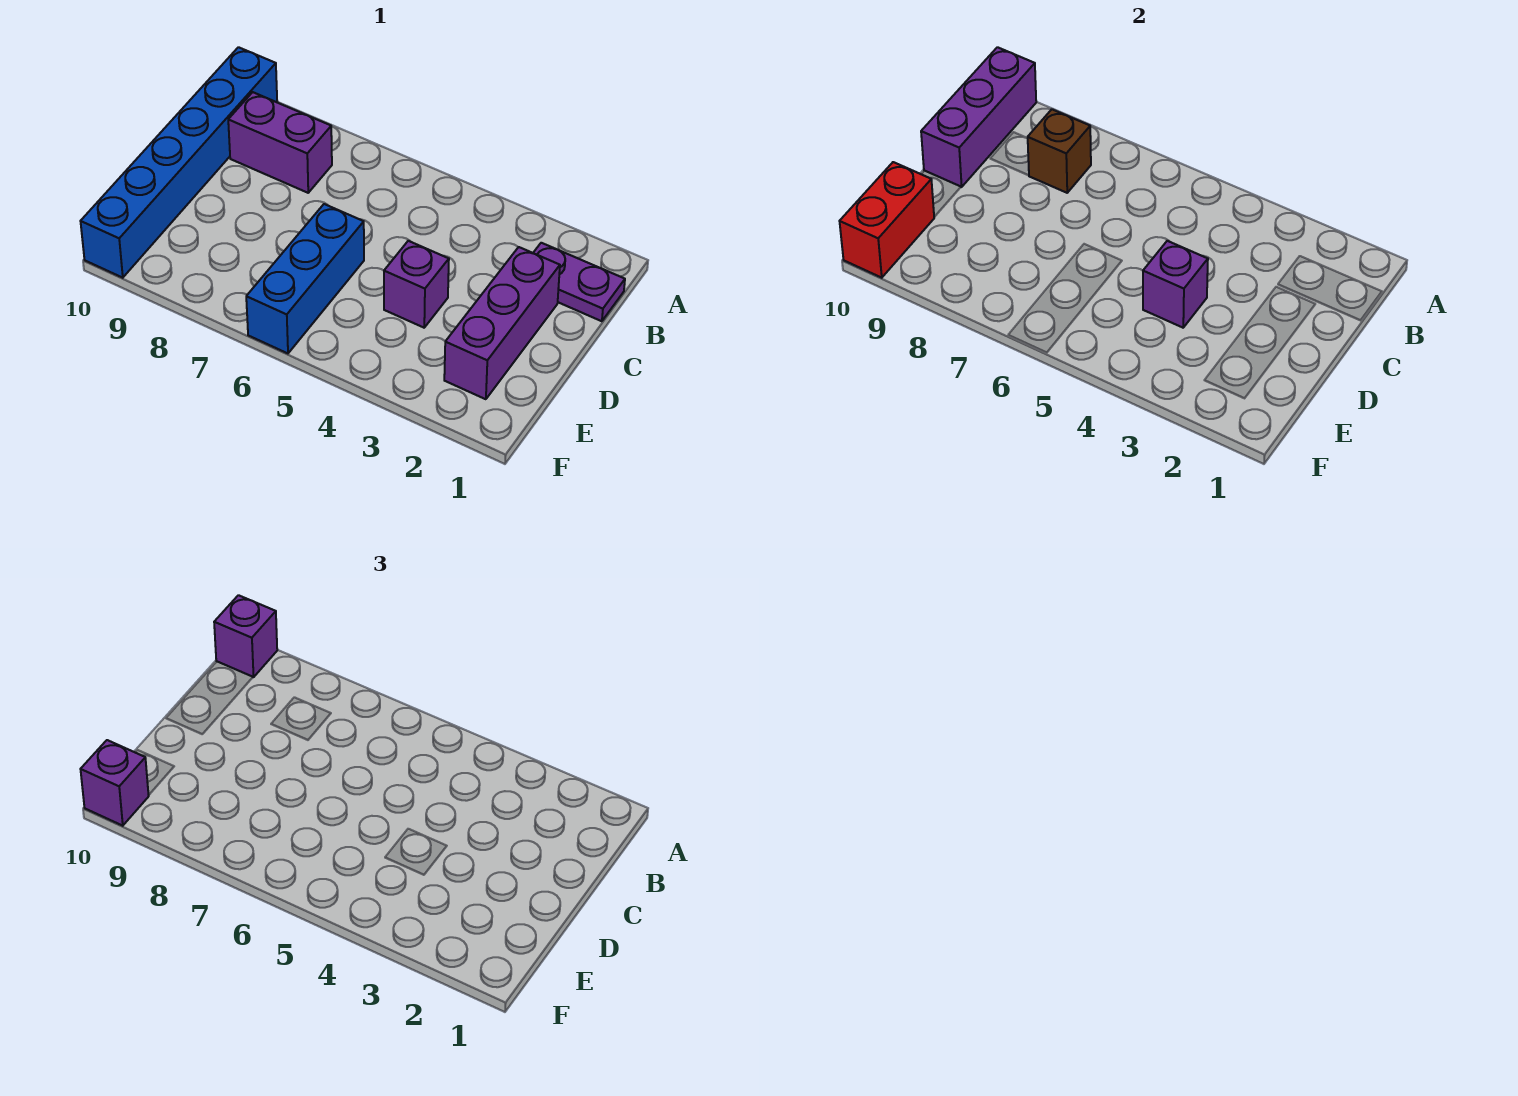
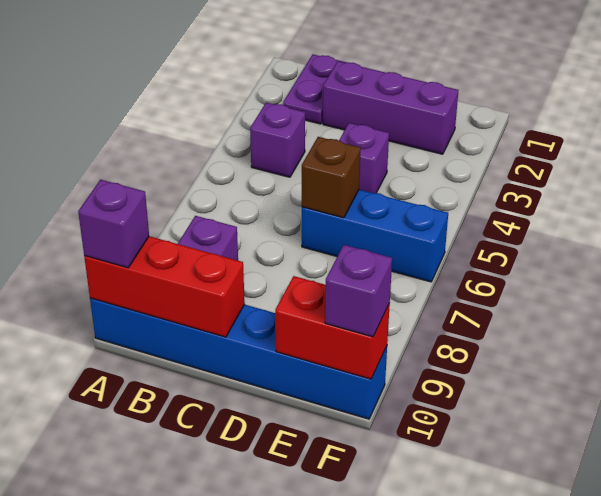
purple 1x3 brick [921,47,1036,187] -> red 1x3 brick [84,236,245,337]
brown 1x1 brick [1028,109,1091,193] -> brown 1x1 brick moved to [302,137,361,218]
purple 1x1 brick [1143,241,1208,328] -> purple 1x1 brick moved to [250,102,305,177]

